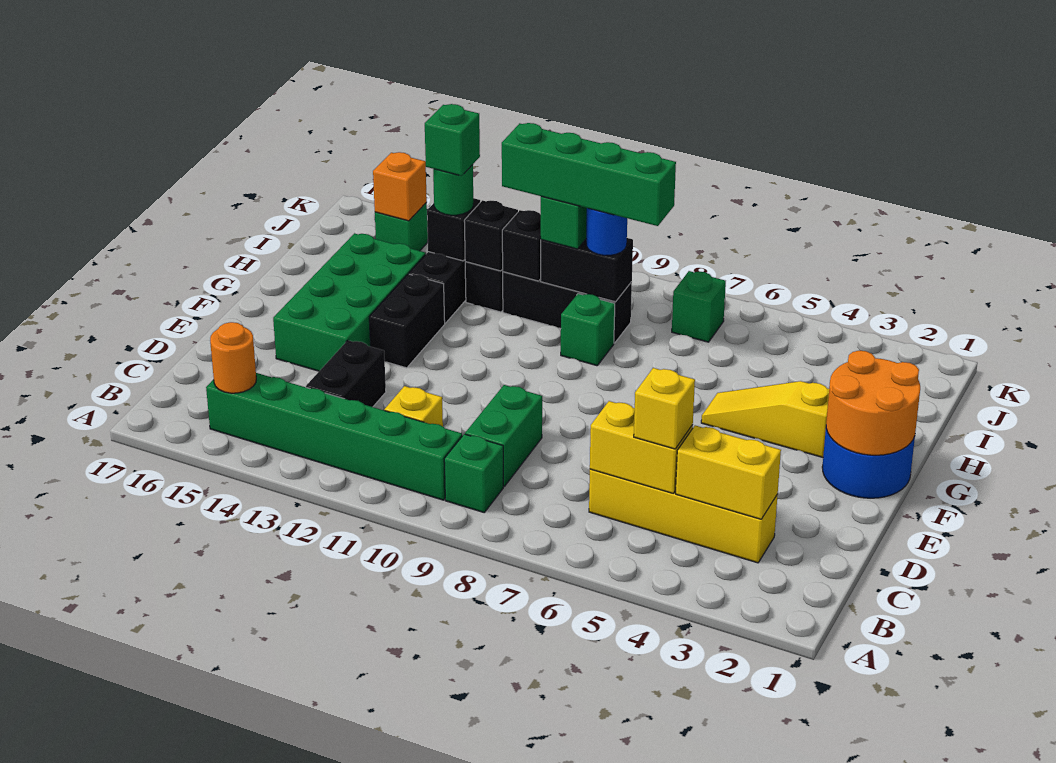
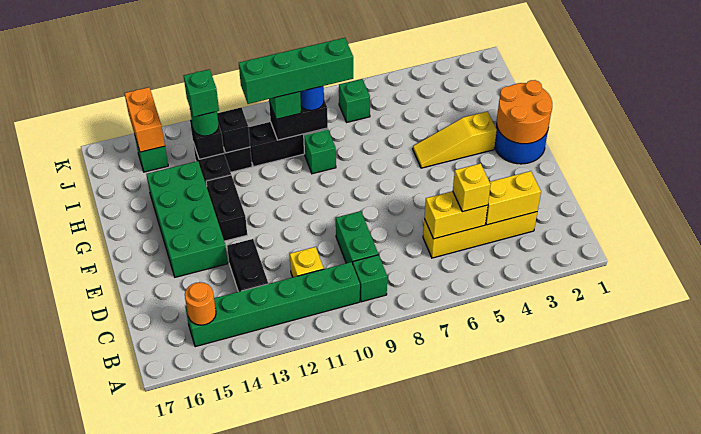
black 1x1 brick [502,210,541,281] -> none
orange 1x1 brick [373,152,427,221] -> orange 1x2 brick [124,87,165,152]

